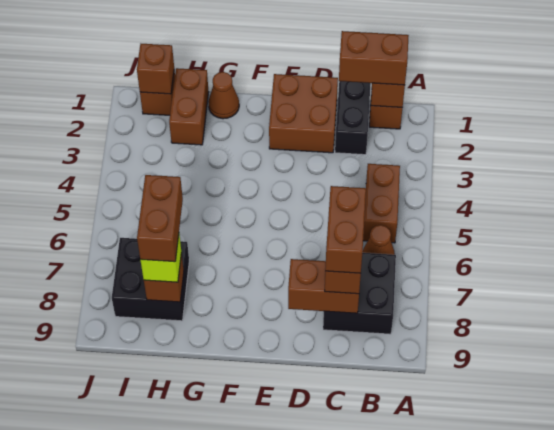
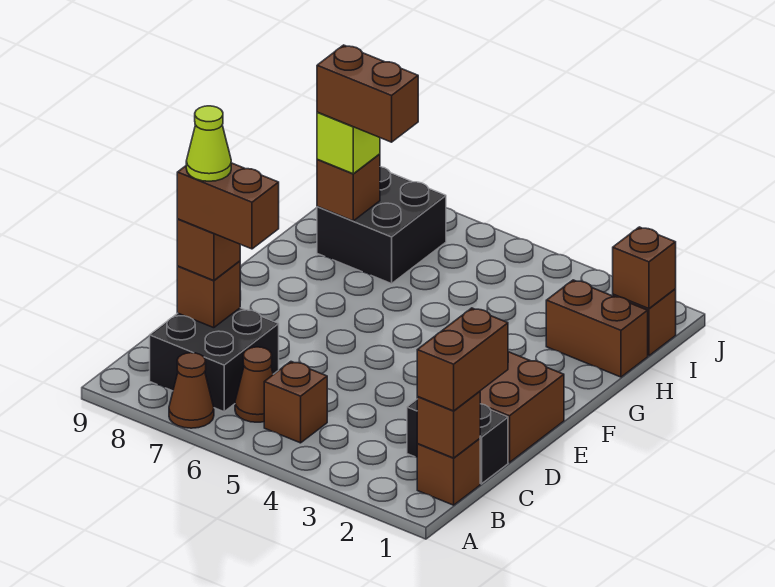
brown 1x2 brick [363,164,400,243] -> brown 1x1 brick [264,362,327,443]
brown 1x2 brick [288,259,359,313] -> brown 1x1 brick [177,261,240,328]
none -> lime 1x1 cone [186,106,231,181]
brown 1x1 cone [208,72,239,119] -> brown 1x1 cone moved to [169,353,214,428]

